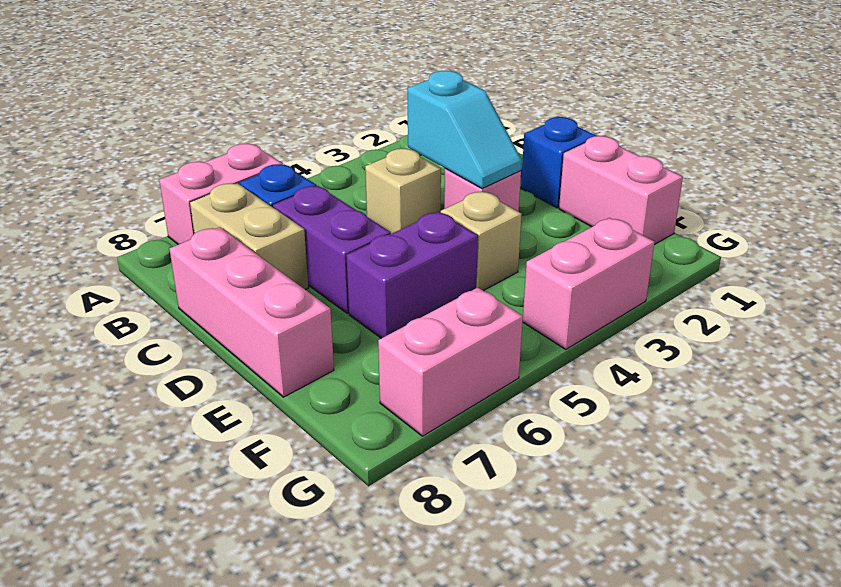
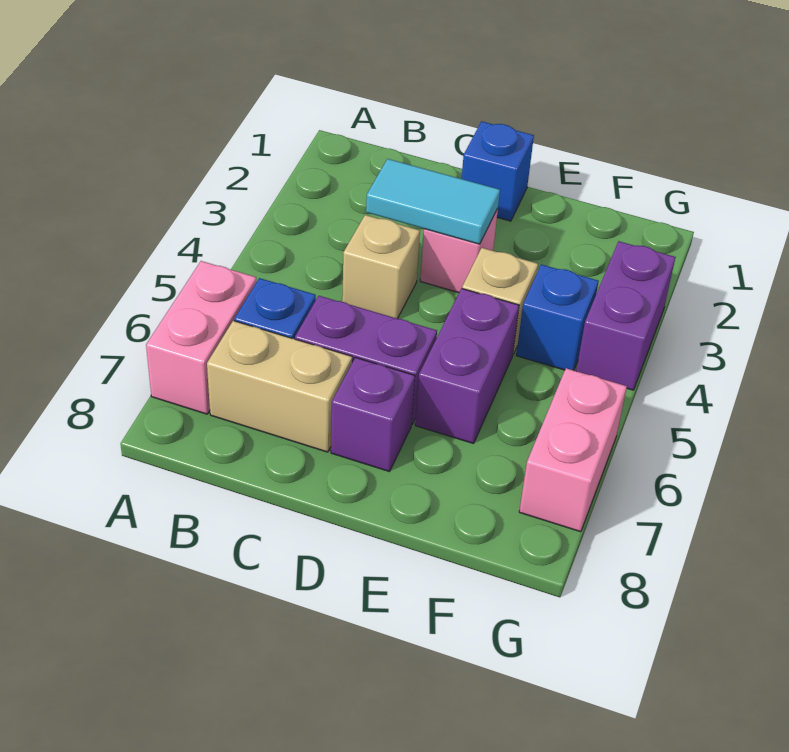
cyan 1x2 slope [408,71,522,189] -> cyan 1x2 tile [366,159,500,244]
pink 1x3 brick [170,227,334,397] -> none
none -> purple 1x1 brick [331,358,415,472]
pink 1x2 brick [559,136,683,244] -> none
none -> blue 1x1 brick [516,264,599,370]
pink 1x2 brick [523,218,655,350] -> purple 1x2 brick [576,241,675,390]

